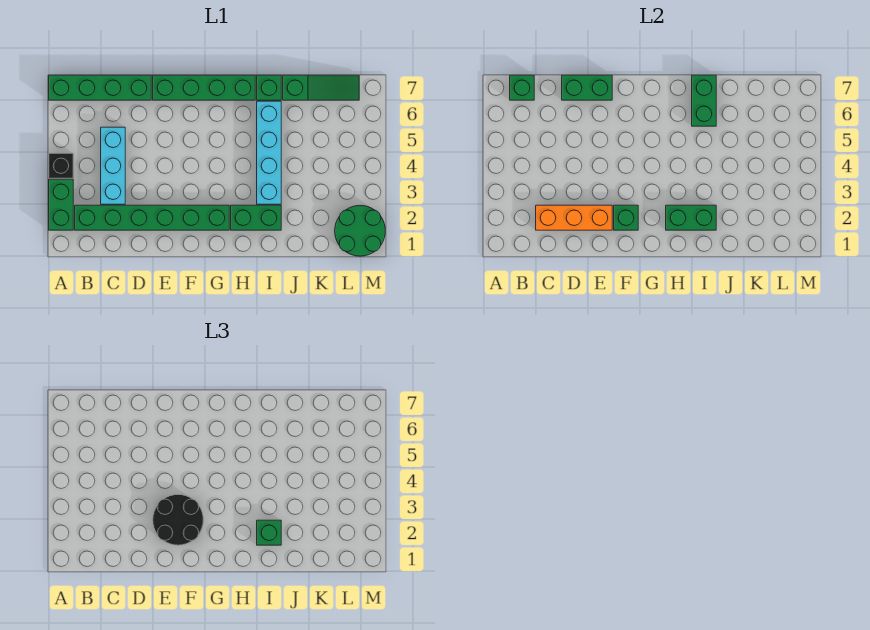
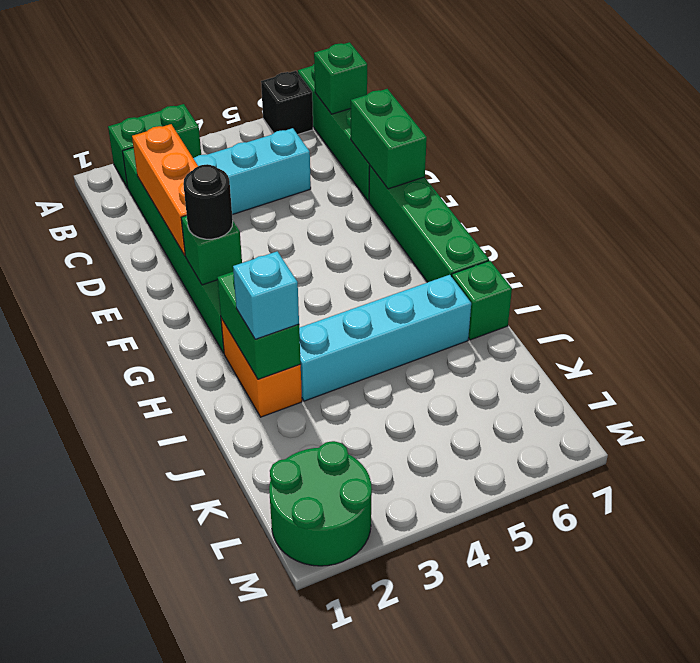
black 1x1 brick [49,153,73,178] -> black 1x1 brick moved to [261,71,313,134]
black 2x2 round brick [153,495,203,545] -> black 1x1 round brick [183,164,233,239]
green 1x2 brick [231,205,281,230] -> orange 1x2 brick [221,318,302,417]
green 1x1 brick [257,520,281,545] -> cyan 1x1 brick [233,251,299,339]
green 1x2 brick [692,75,716,126] -> none
green 1x3 slope [283,75,359,100] -> none

